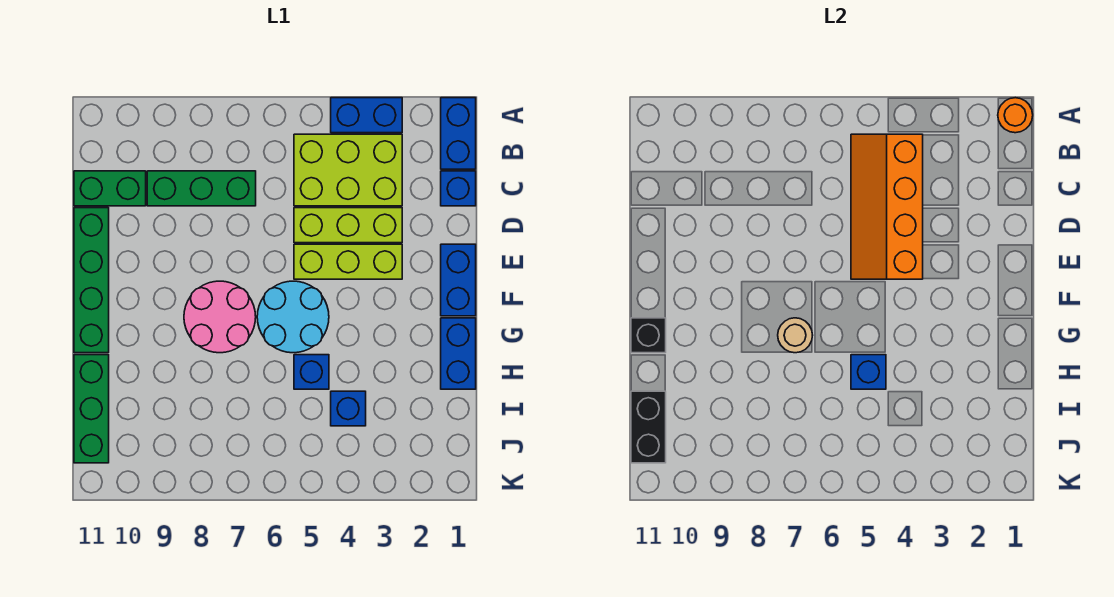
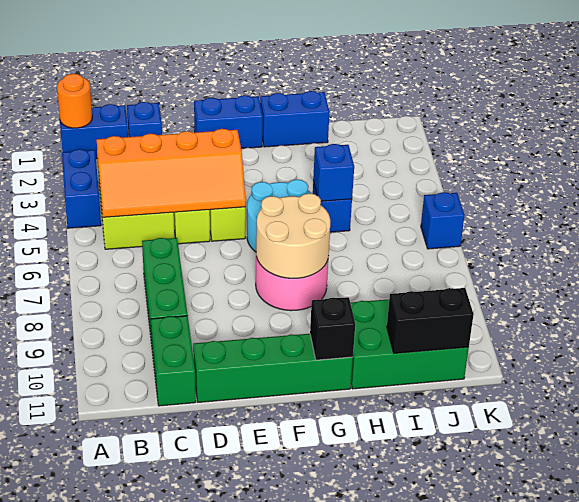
tan 1x1 round brick [778,318,813,353] -> tan 2x2 round brick [256,193,331,278]
green 1x3 brick [74,355,109,463] -> green 2x3 brick [351,299,469,389]
blue 1x1 brick [331,391,366,426] -> blue 1x1 brick moved to [421,192,465,249]

